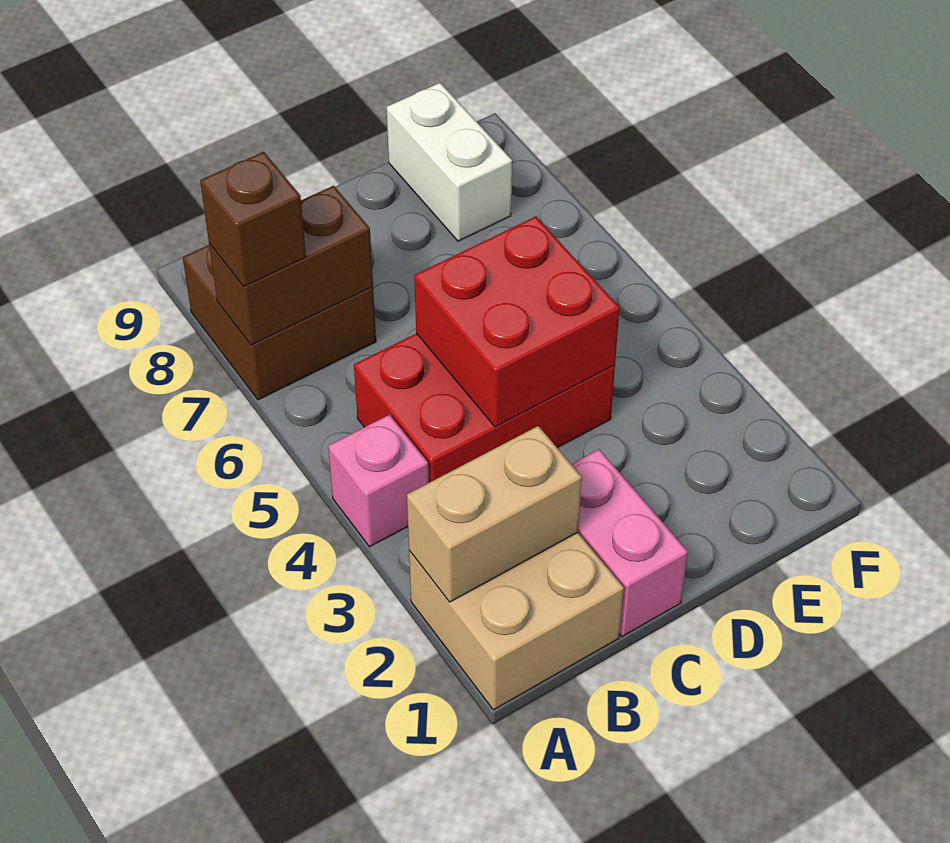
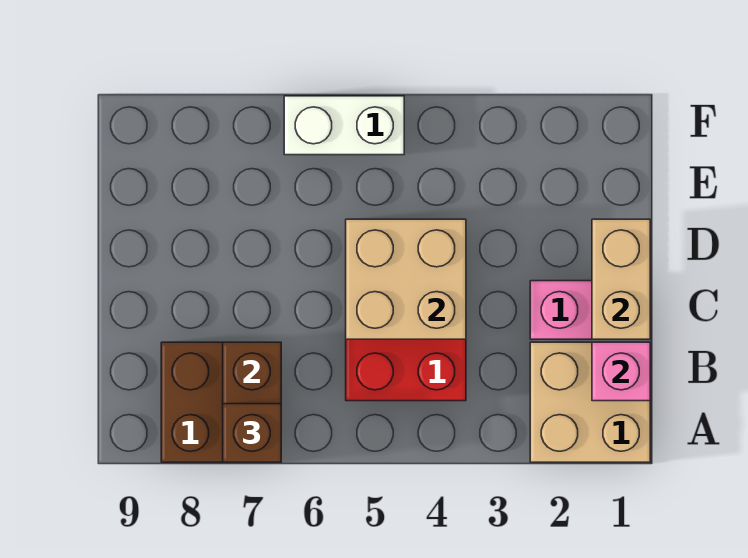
tan 1x2 brick [407,426,582,602] -> tan 1x2 brick moved to [592,219,650,339]
pink 1x1 brick [328,415,429,547] -> pink 1x1 brick moved to [592,342,650,401]
red 2x2 brick [414,216,620,427] -> tan 2x2 brick [346,219,466,339]
white 1x2 brick [387,83,512,241] -> white 1x2 brick moved to [284,96,404,155]

